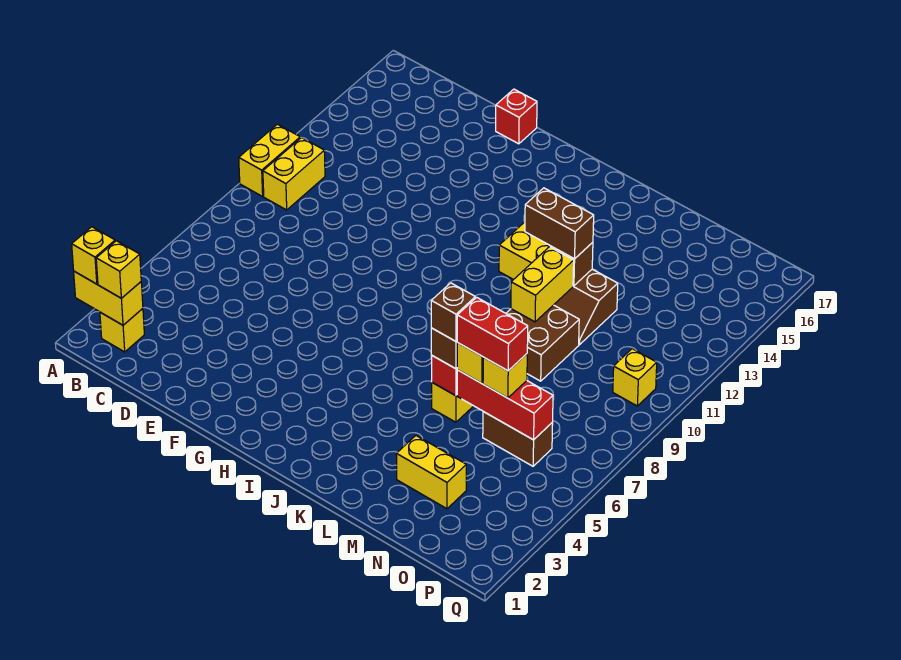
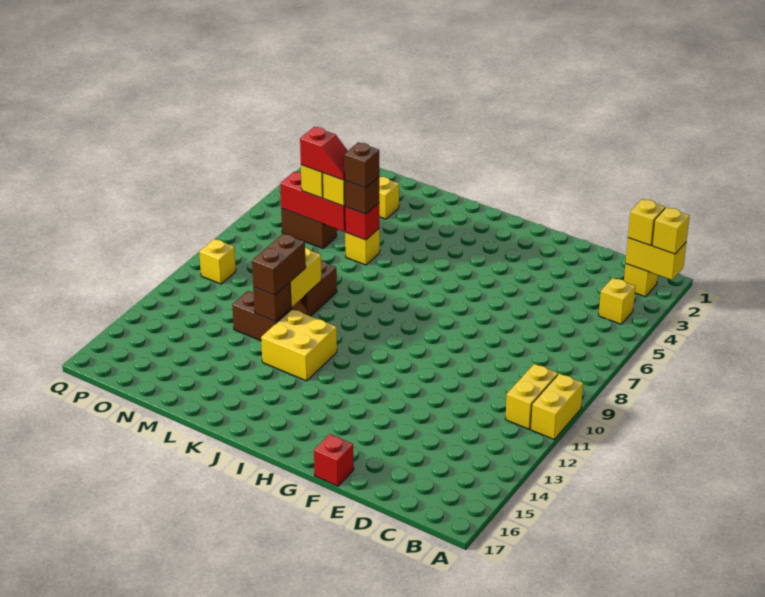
none -> yellow 1x1 brick [599,278,635,324]
brown 1x2 brick [525,188,594,259] -> brown 1x2 brick turned to [252,234,306,295]
red 1x2 brick [457,297,528,371] -> red 1x2 slope [300,127,348,180]

